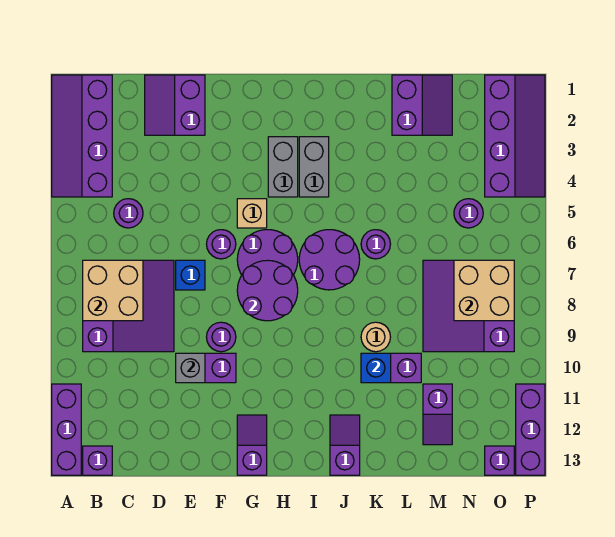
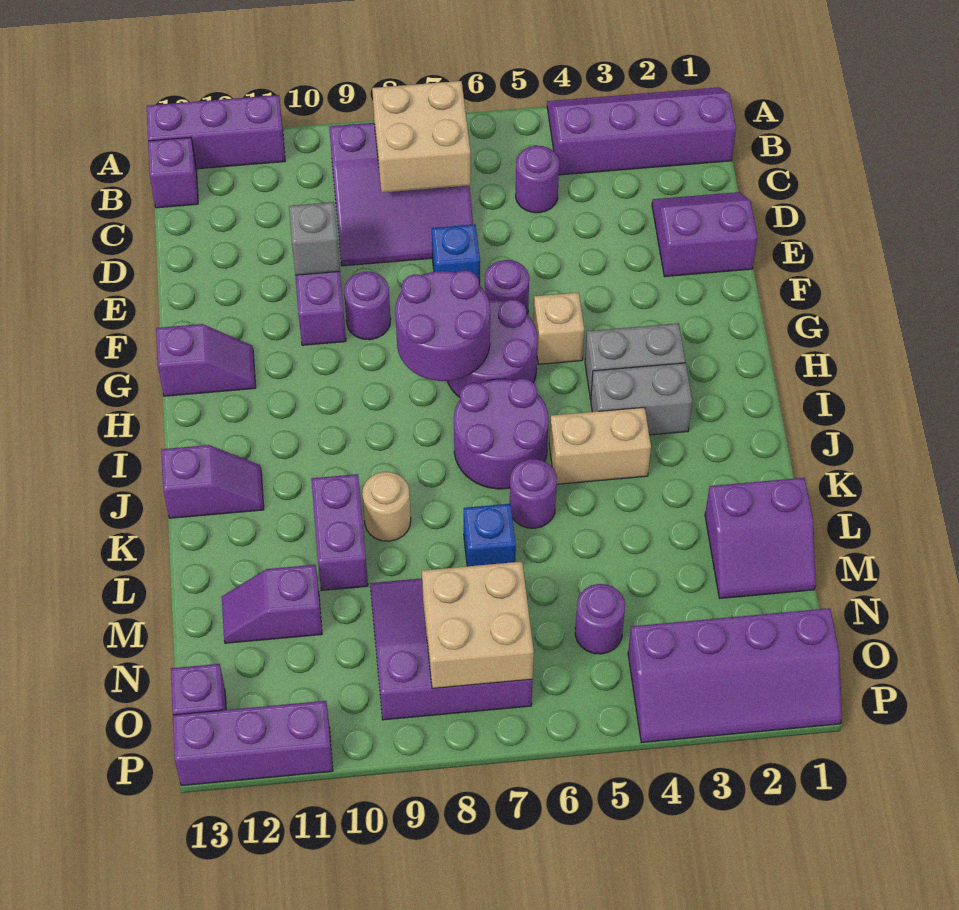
none -> tan 1x2 brick [549,407,651,484]
blue 1x1 brick [361,353,391,383] -> blue 1x1 brick moved to [464,504,516,566]

